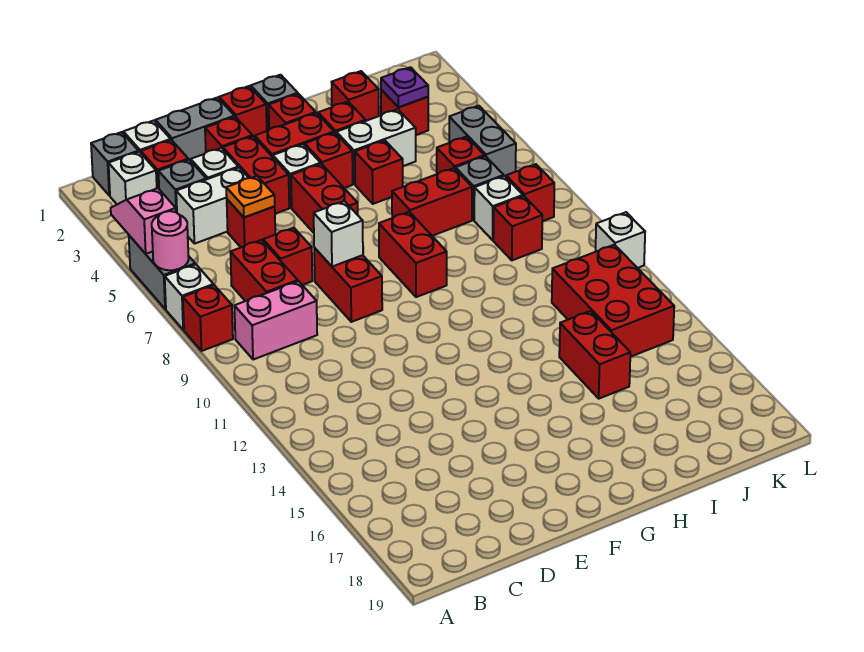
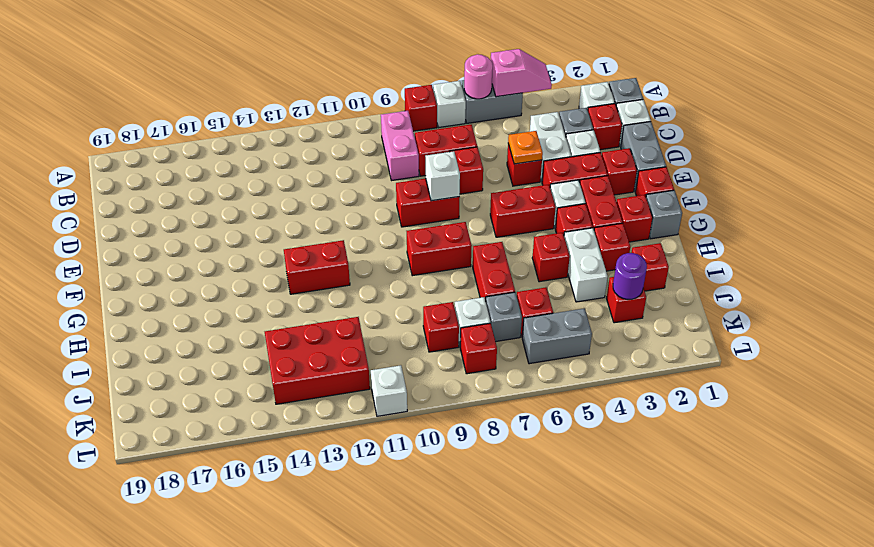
red 1x2 brick [559,311,630,399] -> red 1x2 brick moved to [284,240,350,294]
purple 1x1 plate [381,67,428,107] -> purple 1x1 round brick [613,253,647,300]

